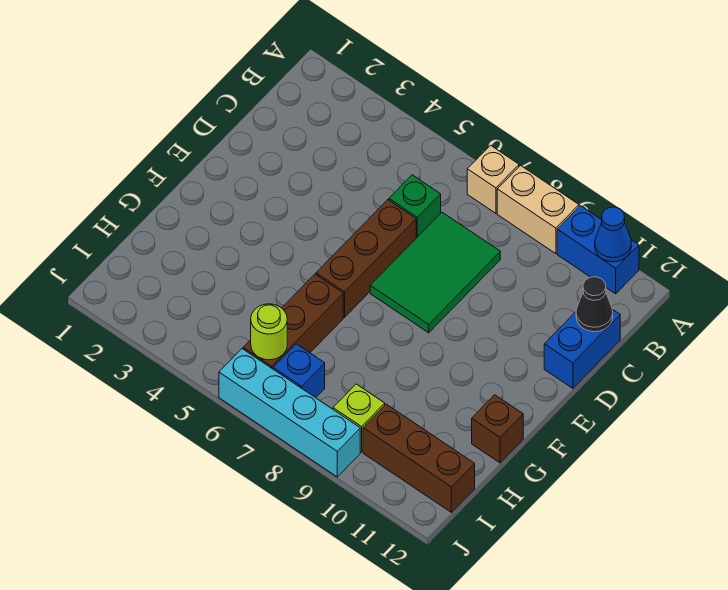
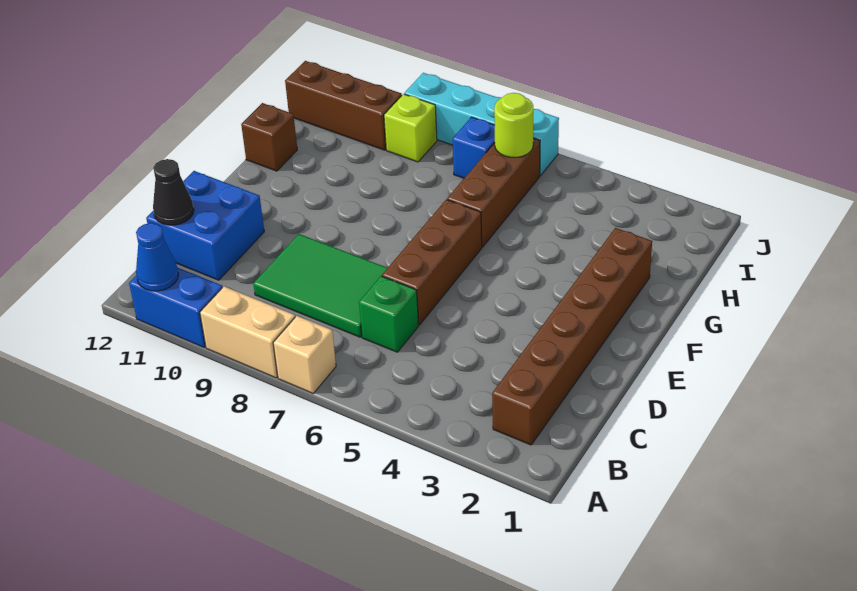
none -> brown 1x6 brick [492,228,652,445]
green 2x3 tile [370,212,500,333] -> green 2x3 tile turned to [253,234,387,337]
blue 1x2 brick [544,309,620,388] -> blue 2x2 brick [146,171,264,280]

